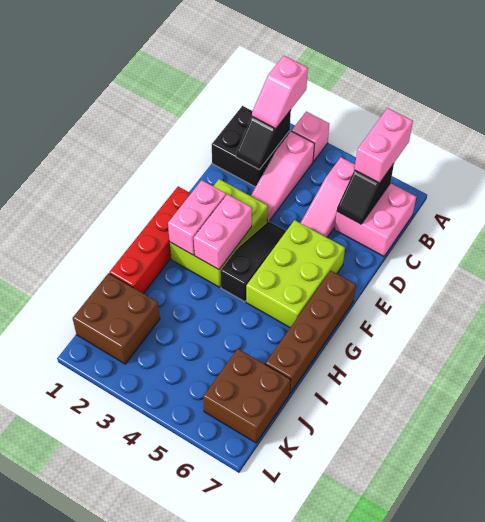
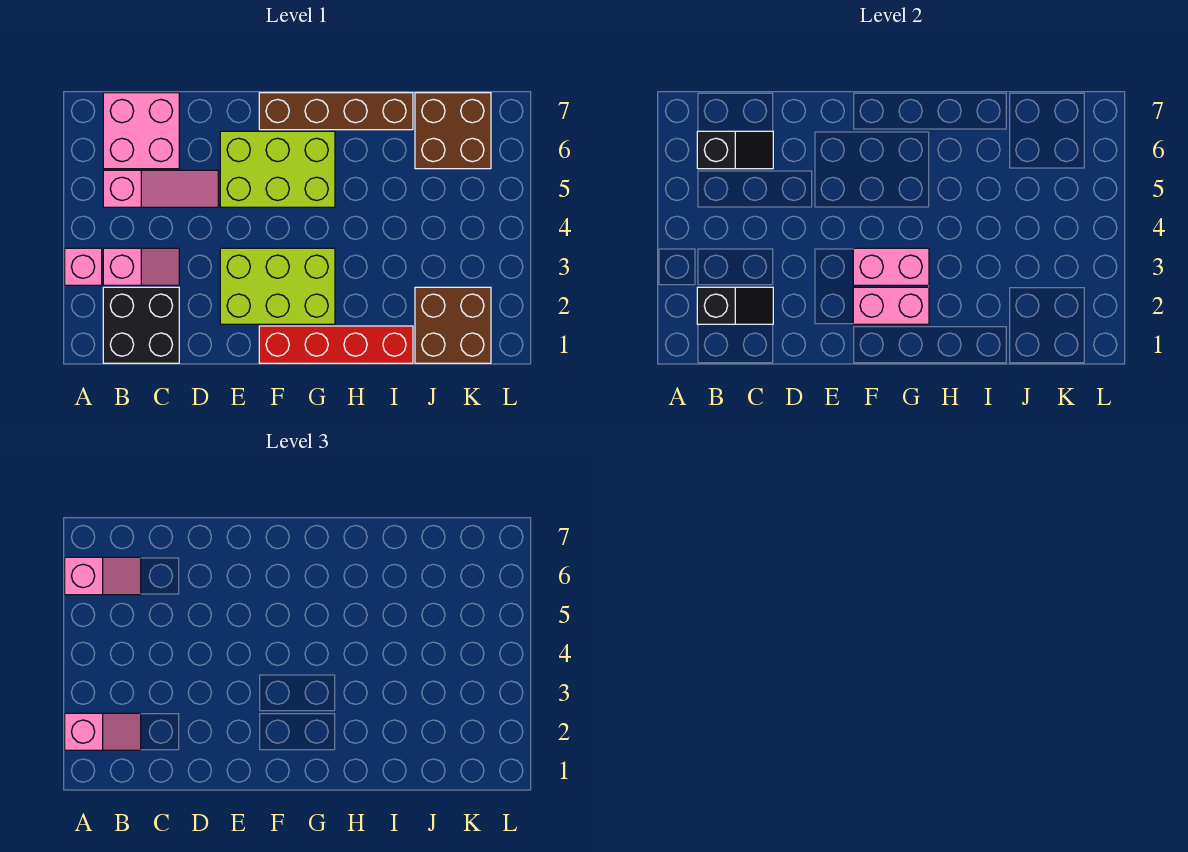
pink 1x2 brick [355,108,413,183] -> pink 1x2 slope [65,557,141,595]
pink 1x3 slope [251,131,314,222] -> pink 1x2 slope [103,248,179,285]
black 1x3 slope [220,221,286,302] -> none

